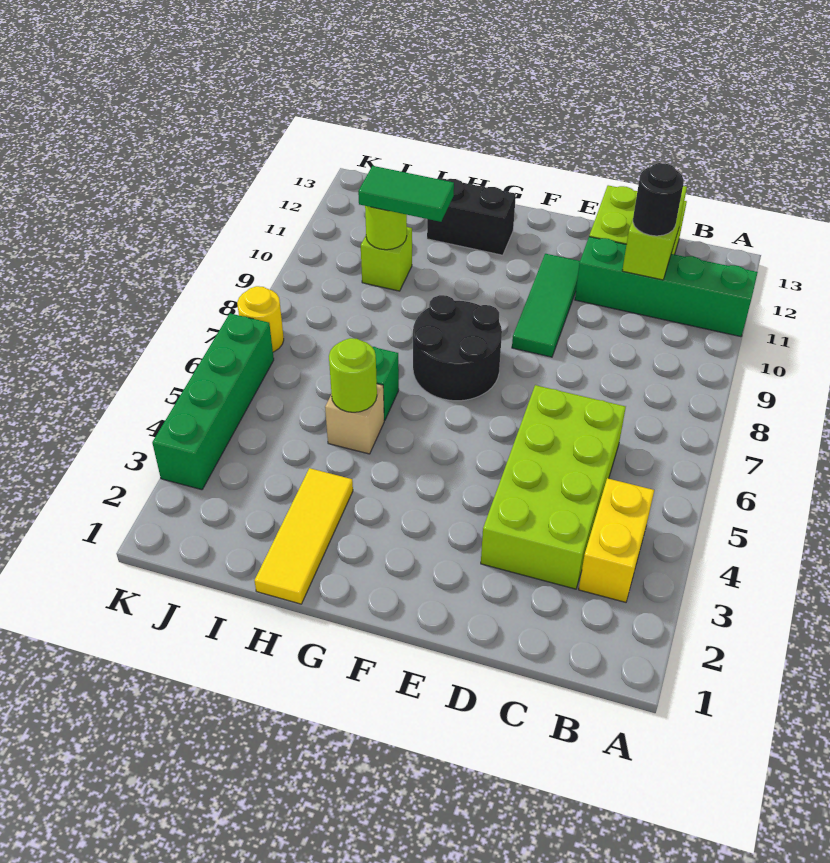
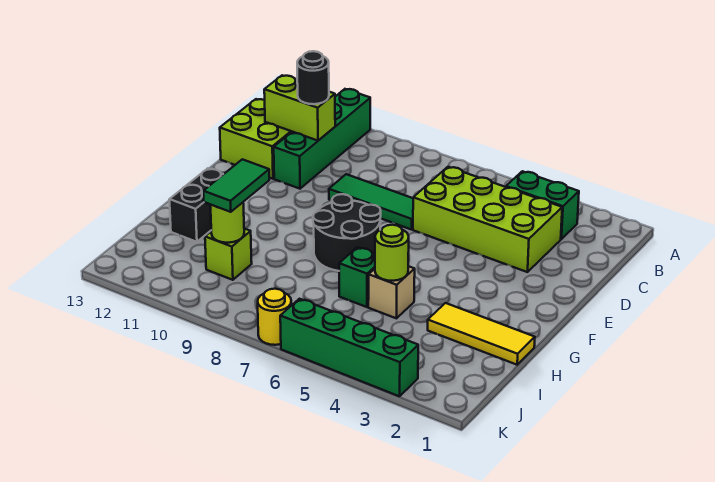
yellow 1x2 brick [579,478,654,602] -> green 1x2 brick [506,171,579,239]
green 1x3 tile [512,254,580,357] -> green 1x3 tile moved to [329,174,413,230]

